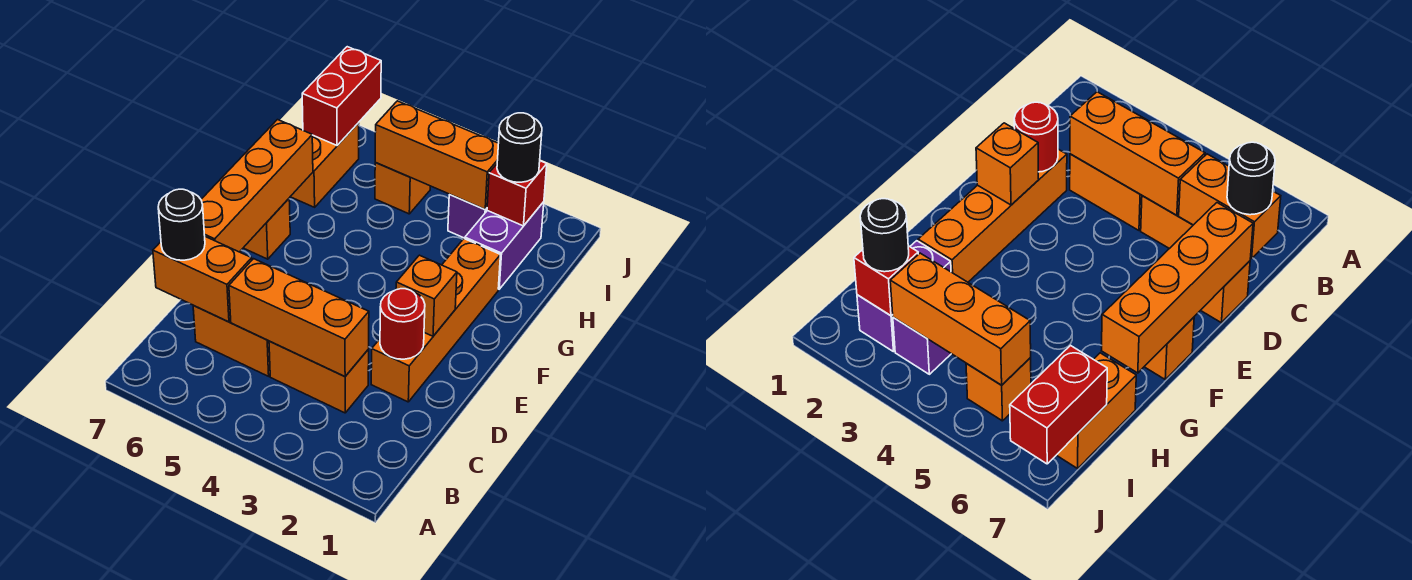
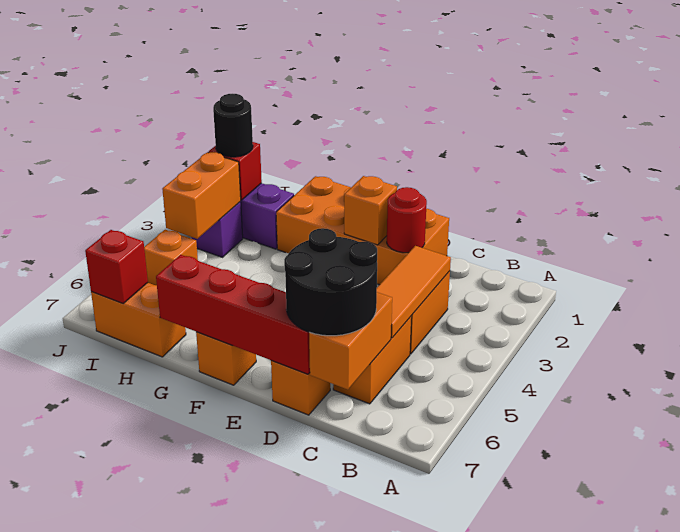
orange 1x3 brick [229,259,369,377] -> orange 1x3 tile [377,246,451,338]
black 1x1 round brick [158,189,205,260] -> black 2x2 round brick [284,228,377,336]
orange 1x4 brick [371,239,500,402] -> orange 2x4 brick [276,176,449,285]
orange 1x4 brick [201,120,313,252] -> red 1x4 brick [156,255,310,374]
orange 1x3 brick [375,101,499,209] -> orange 1x2 brick [162,152,241,239]
red 1x2 brick [302,47,381,145] -> red 1x1 brick [85,230,148,303]

